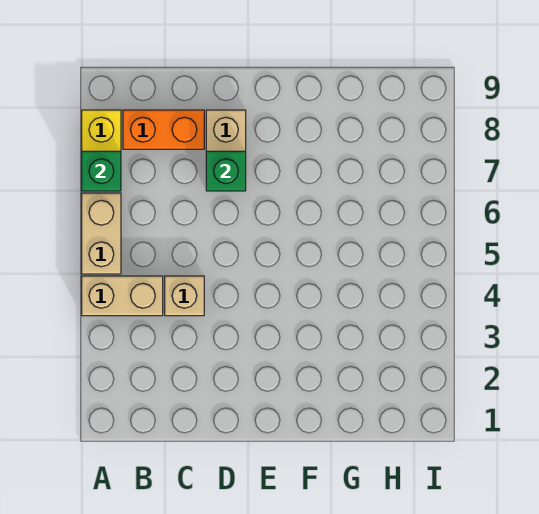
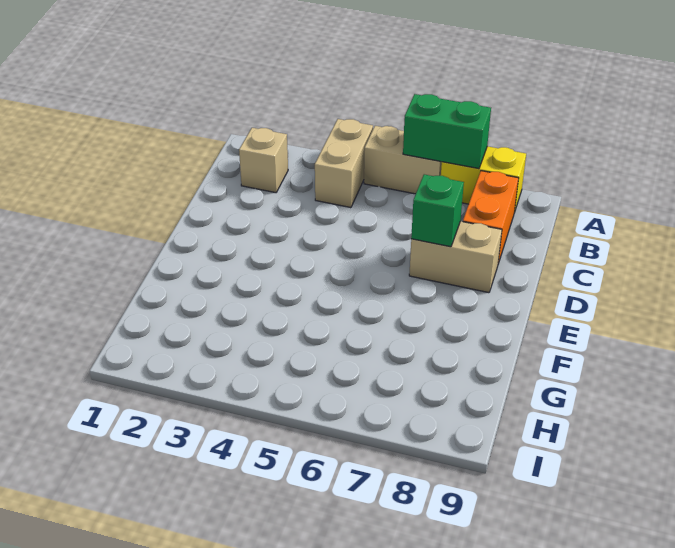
green 1x1 brick [82,151,121,191] -> green 1x2 brick [403,94,491,169]
tan 1x1 brick [165,276,204,316] -> tan 1x1 brick moved to [239,128,288,193]

